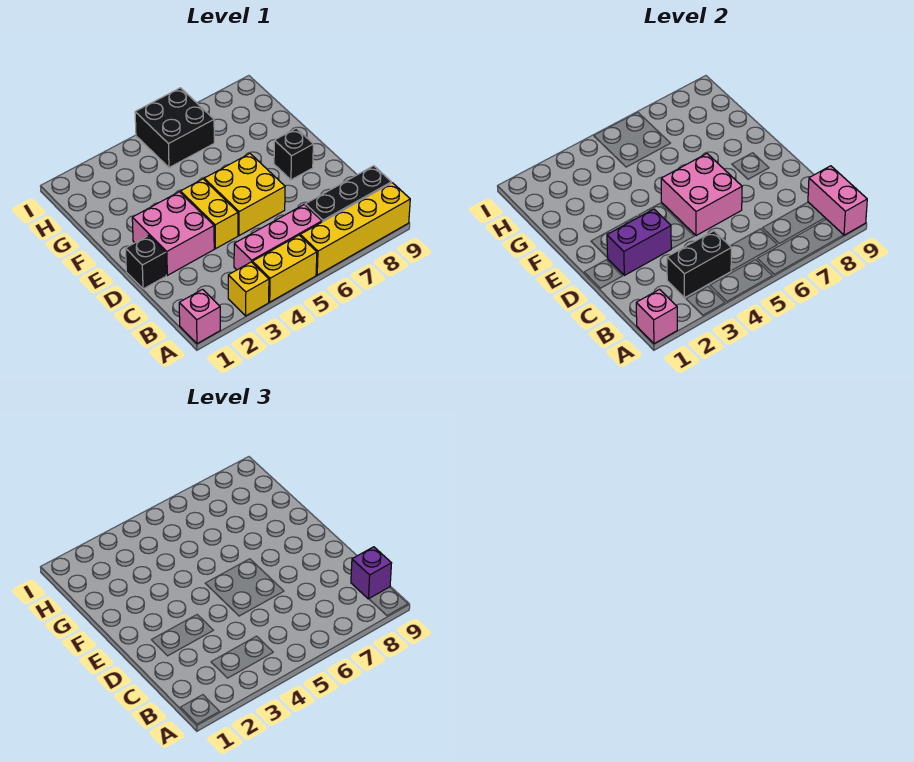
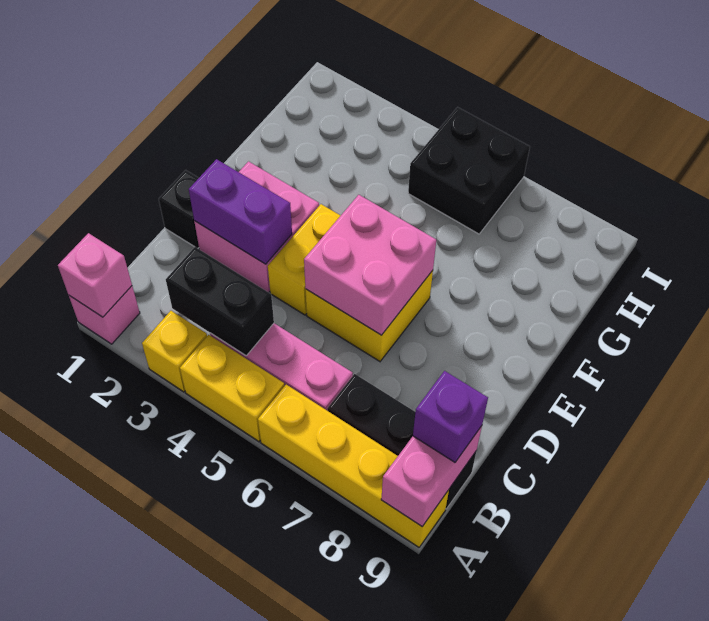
black 1x1 brick [274,128,313,180] -> none

